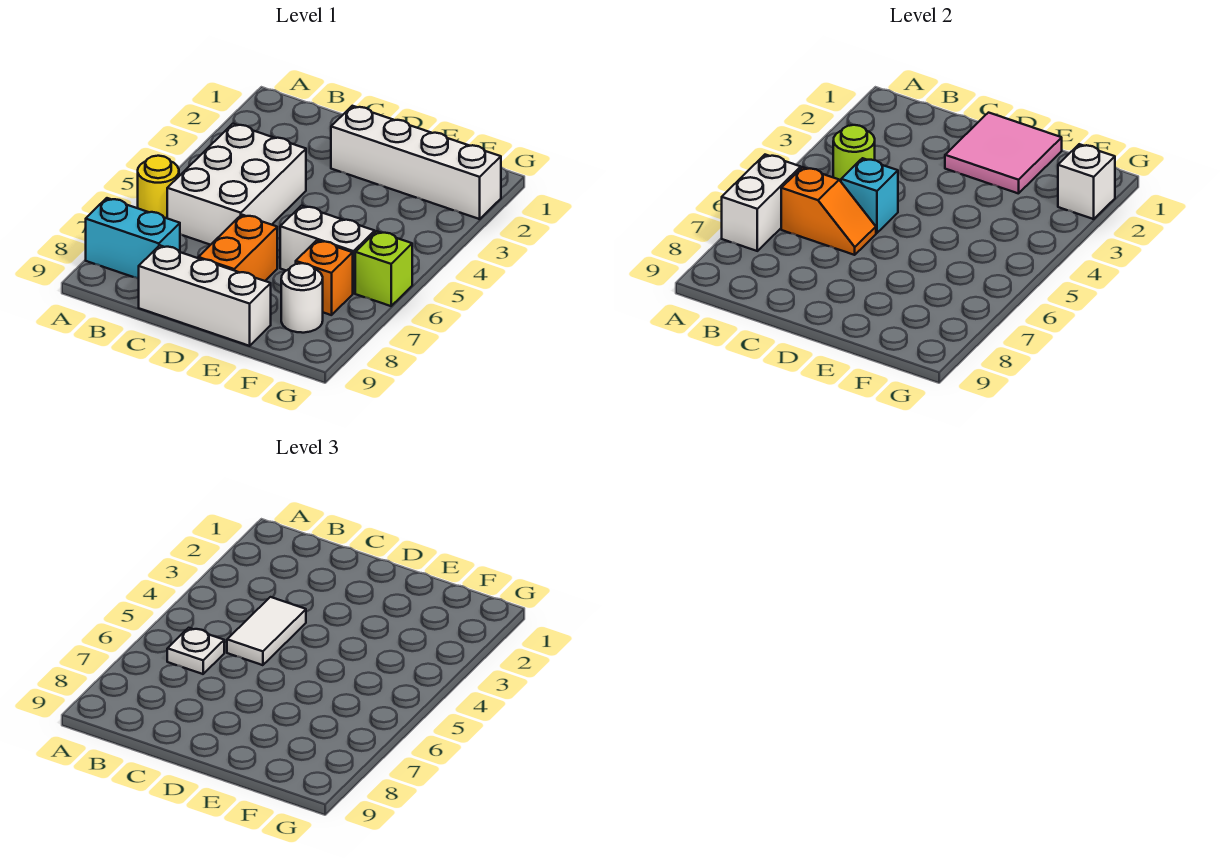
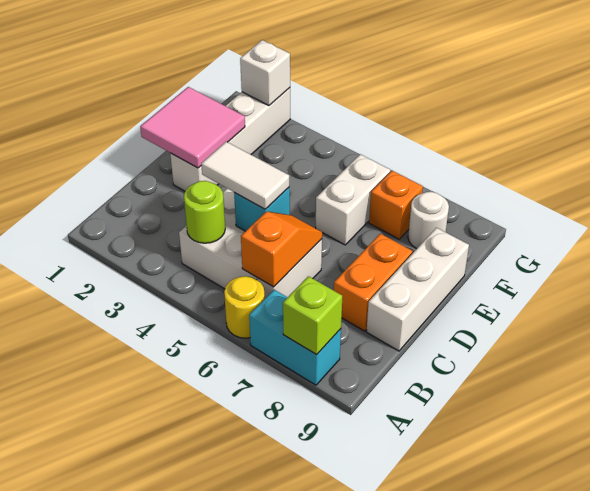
white 1x2 brick [722,155,801,251] -> none
cyan 1x2 brick [86,198,180,279] -> cyan 1x2 brick turned to [249,290,341,385]
white 1x1 plate [167,628,224,674] -> none
orange 1x2 brick [198,215,277,281] -> orange 1x2 brick turned to [334,234,412,331]
lime 1x1 brick [355,231,412,306] -> lime 1x1 brick moved to [283,276,342,355]

